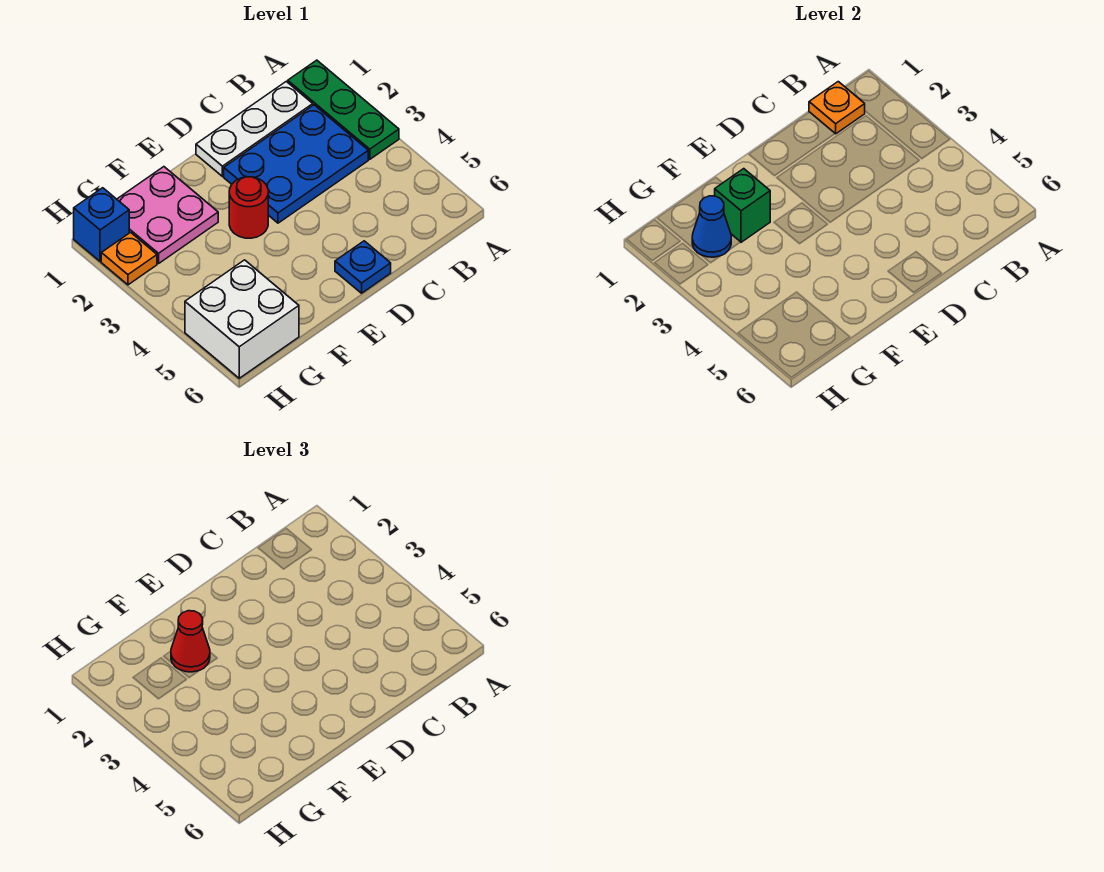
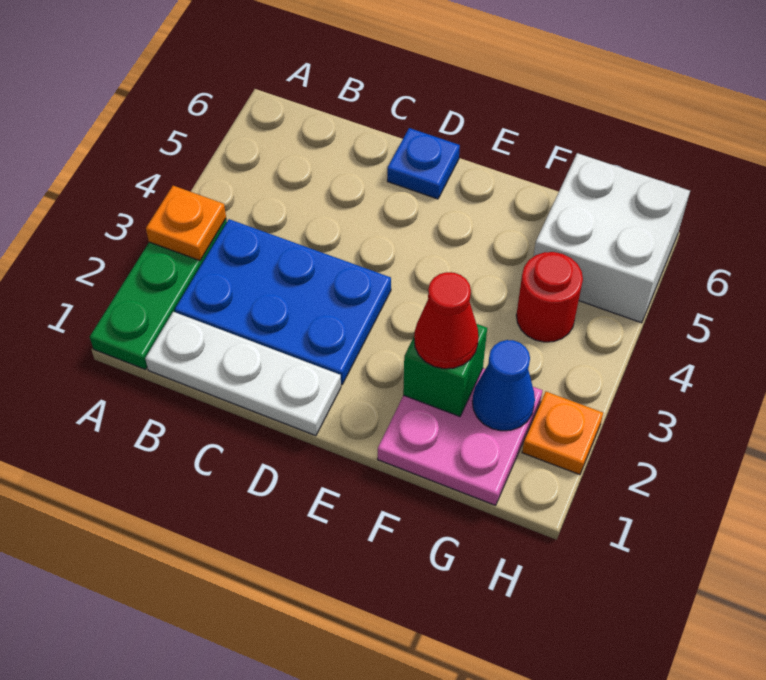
orange 1x1 plate [809,82,865,134] -> orange 1x1 plate moved to [146,186,226,261]
red 1x1 round brick [229,177,268,238] -> red 1x1 round brick moved to [516,252,583,342]
blue 1x1 brick [74,188,129,261] -> none

